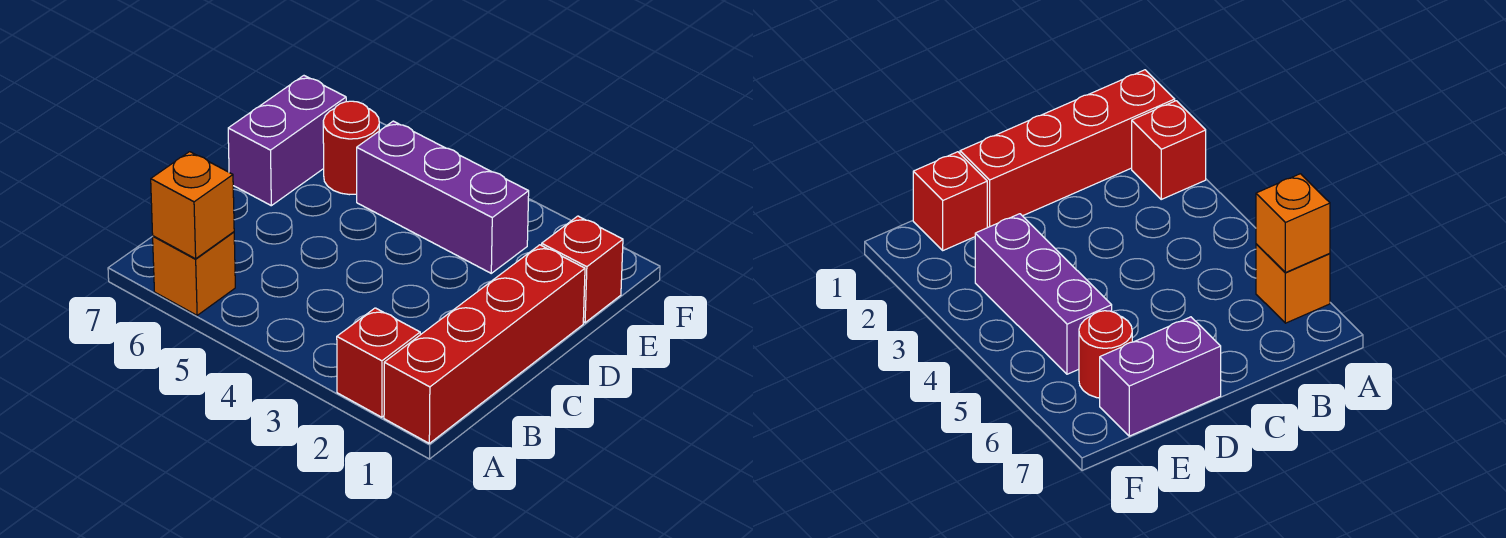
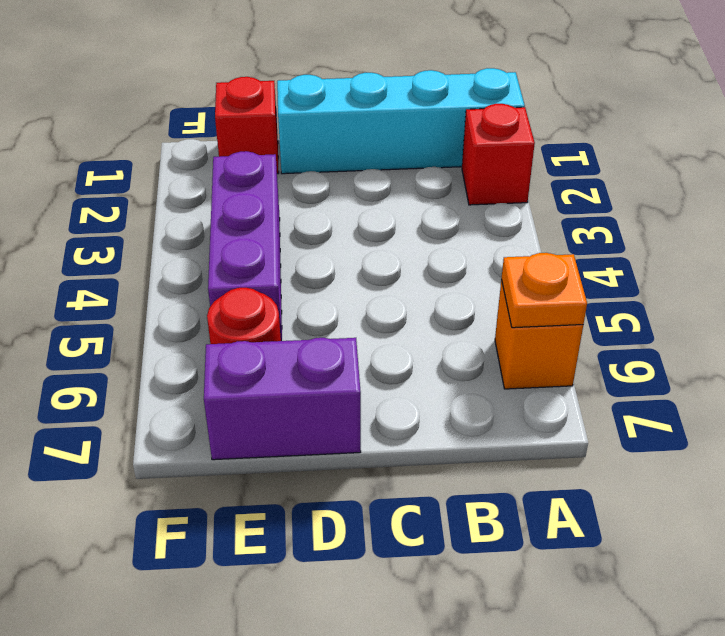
red 1x4 brick [384,245,585,443] -> cyan 1x4 brick [277,68,525,174]
orange 1x1 brick [151,152,234,259] -> orange 1x1 plate [501,253,587,328]

